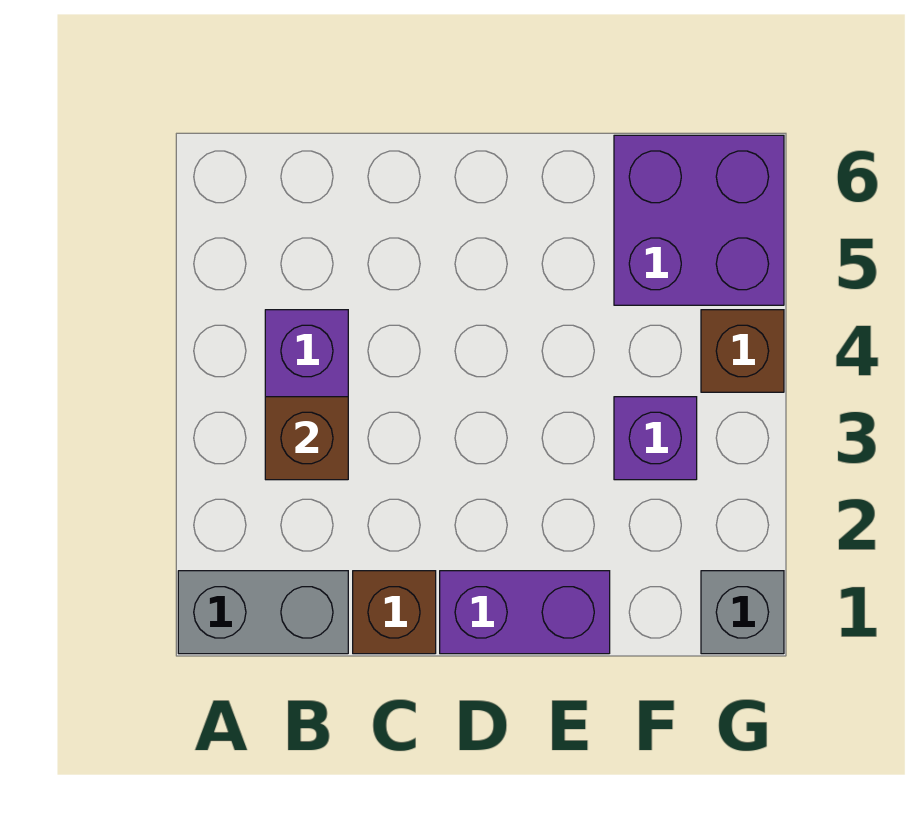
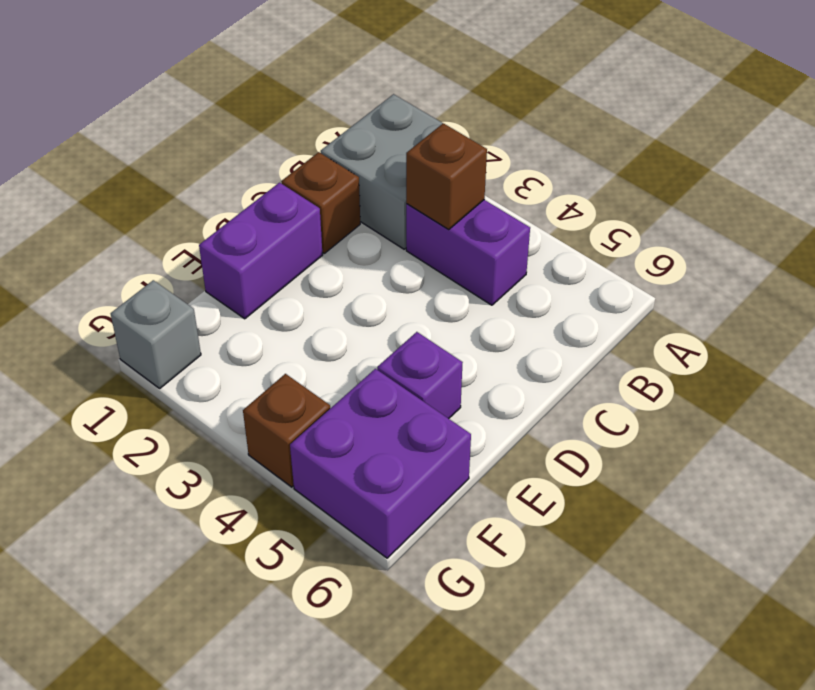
grey 1x2 brick [178,571,348,654] -> grey 2x2 brick [321,94,443,249]
purple 1x1 brick [614,397,697,480] -> purple 1x1 brick moved to [377,332,463,419]

